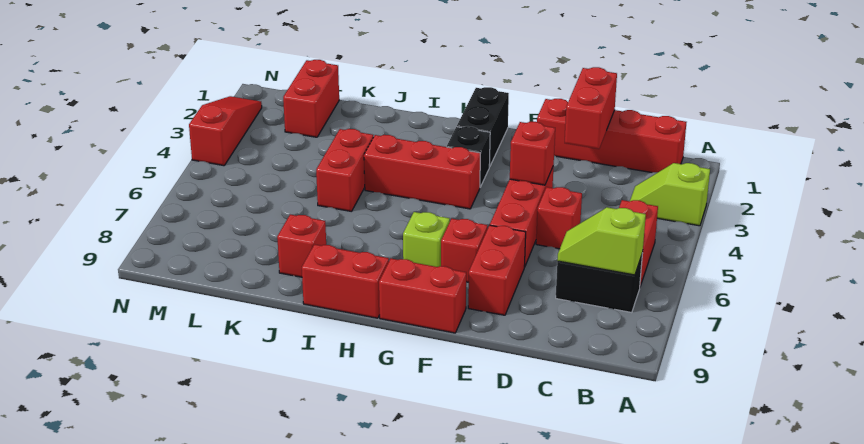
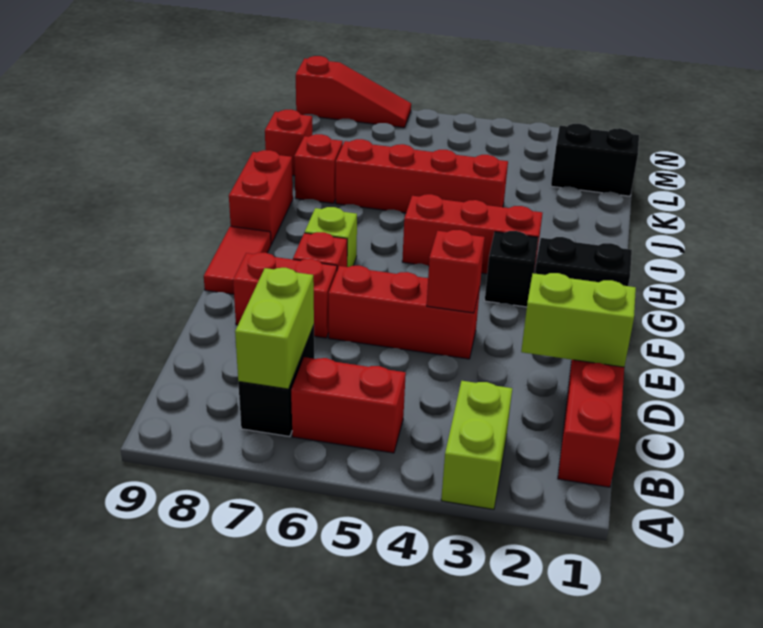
lime 1x2 slope [630,163,710,226] -> lime 1x2 brick [441,381,512,509]
lime 1x2 slope [557,207,646,275] -> lime 1x2 brick [235,268,314,389]
red 1x2 brick [565,67,617,149] -> lime 1x2 brick [521,273,636,367]
red 1x1 brick [536,187,582,249] -> red 1x1 brick moved to [265,110,312,176]
red 1x2 brick [379,259,466,333] -> red 1x2 tile [204,226,271,294]
red 1x3 brick [364,135,480,209] -> red 1x3 brick turned to [402,194,542,274]
red 1x2 brick [316,129,373,212] -> red 1x4 brick [336,139,508,213]
red 1x2 brick [283,60,339,137] -> black 1x2 brick [551,124,639,196]
red 1x3 slope [189,96,262,166] -> red 1x3 slope moved to [296,56,411,128]

